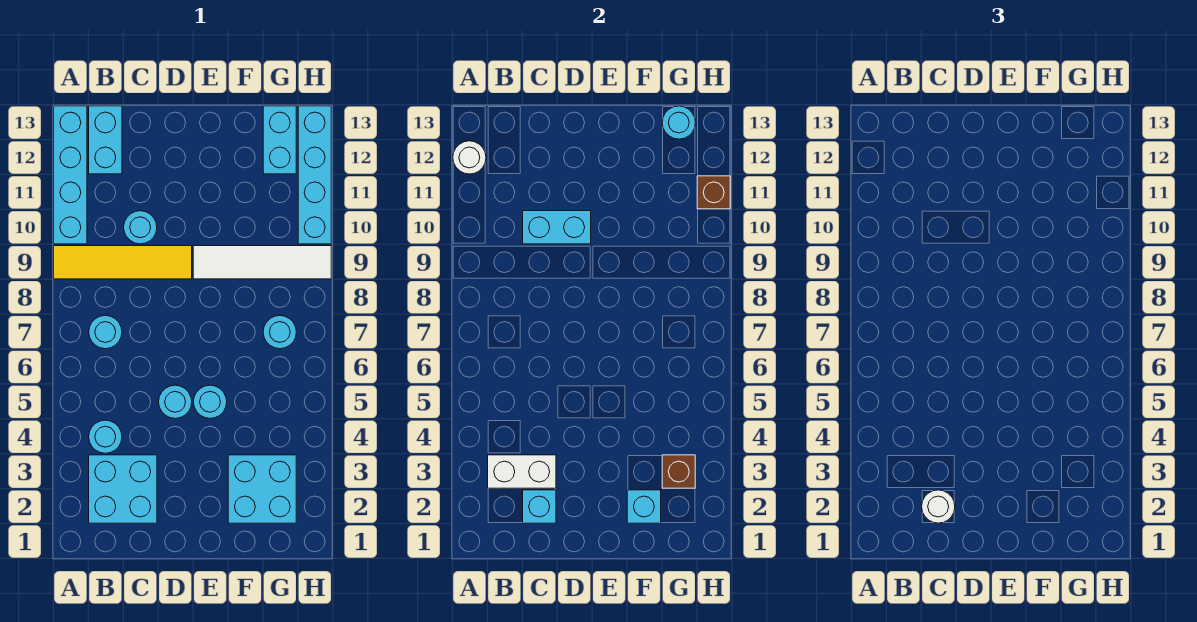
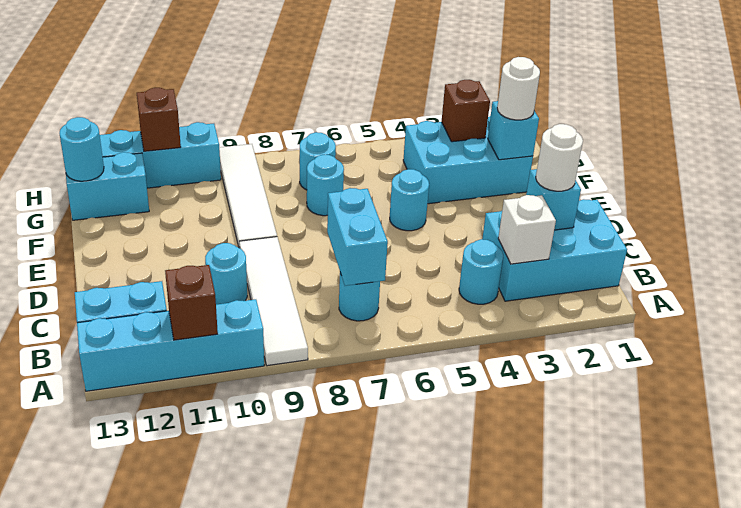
yellow 1x4 tile [54,246,192,279] -> white 1x4 tile [239,237,308,366]
none -> brown 1x1 brick [165,265,218,340]
white 1x1 round brick [453,141,486,174] -> white 1x1 round brick moved to [497,57,540,120]
cyan 2x2 brick [89,455,157,523] -> cyan 2x3 brick [482,199,627,301]
white 1x2 brick [488,455,556,488] -> white 1x1 brick [498,195,556,264]
cyan 1x2 brick [523,211,591,244] -> cyan 1x2 brick moved to [327,188,388,286]
cyan 1x1 round brick [159,385,192,418] -> cyan 1x1 round brick moved to [307,155,344,216]
cyan 2x2 brick [228,455,296,523] -> cyan 2x3 brick [403,116,533,204]

